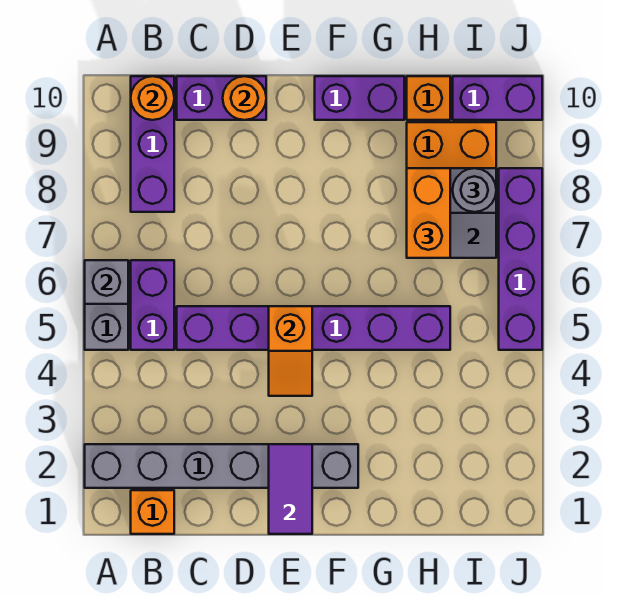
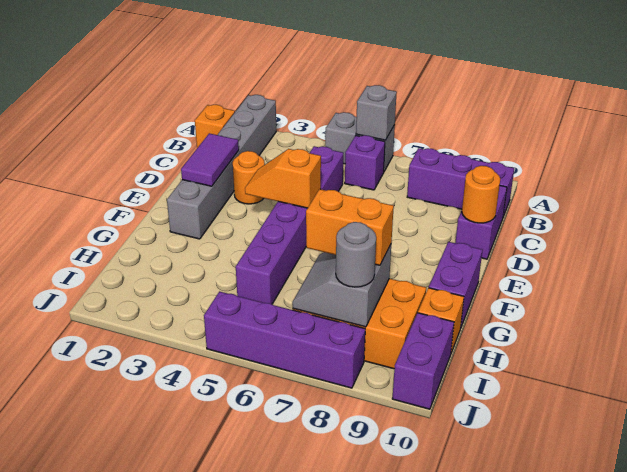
purple 1x2 brick [131,260,174,350] -> purple 1x1 brick [345,135,385,190]
orange 1x1 round brick [131,76,174,120] -> orange 1x1 round brick moved to [233,151,265,204]
purple 1x2 tile [269,444,312,534] -> purple 1x2 tile turned to [181,133,239,186]

